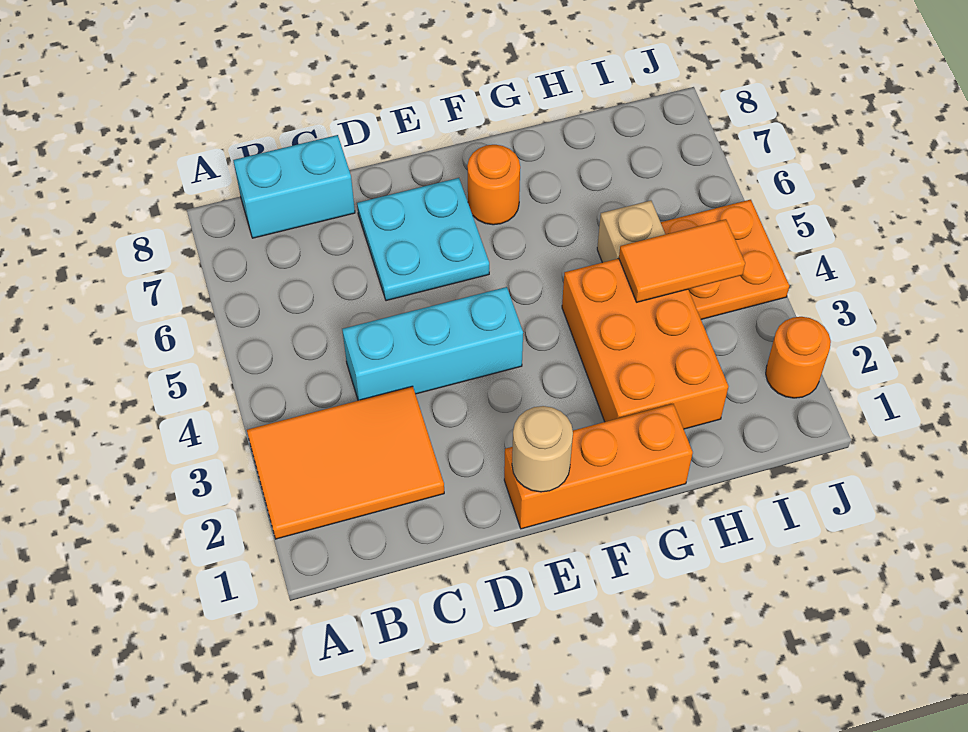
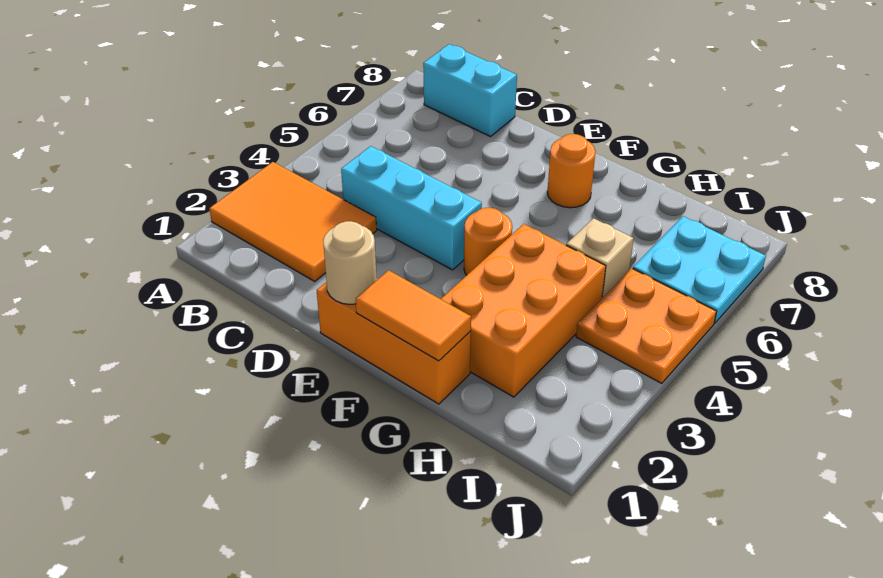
cyan 2x2 plate [357,178,489,301] -> cyan 2x2 plate moved to [633,216,766,323]
orange 1x2 tile [619,219,745,302] -> orange 1x2 tile moved to [356,270,471,361]
orange 1x1 round brick [766,317,831,398] -> orange 1x1 round brick moved to [464,208,512,275]

